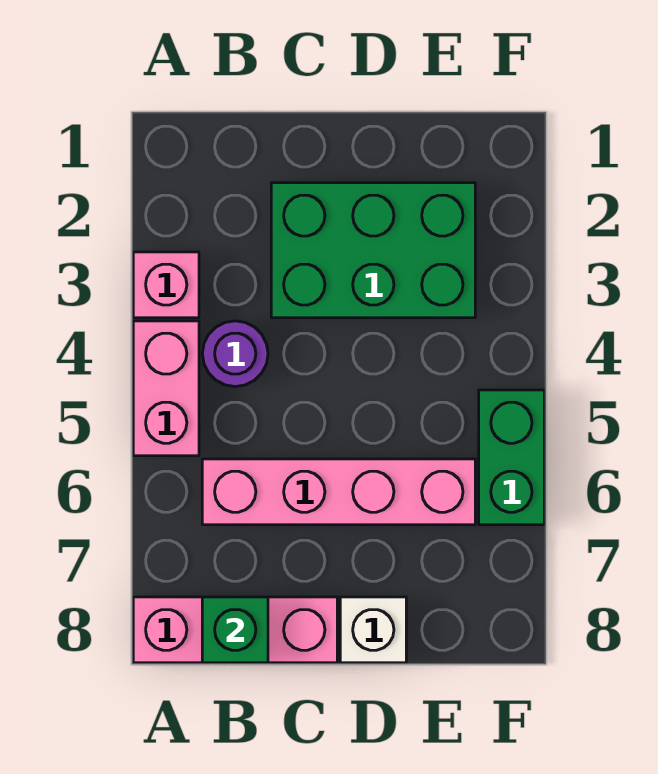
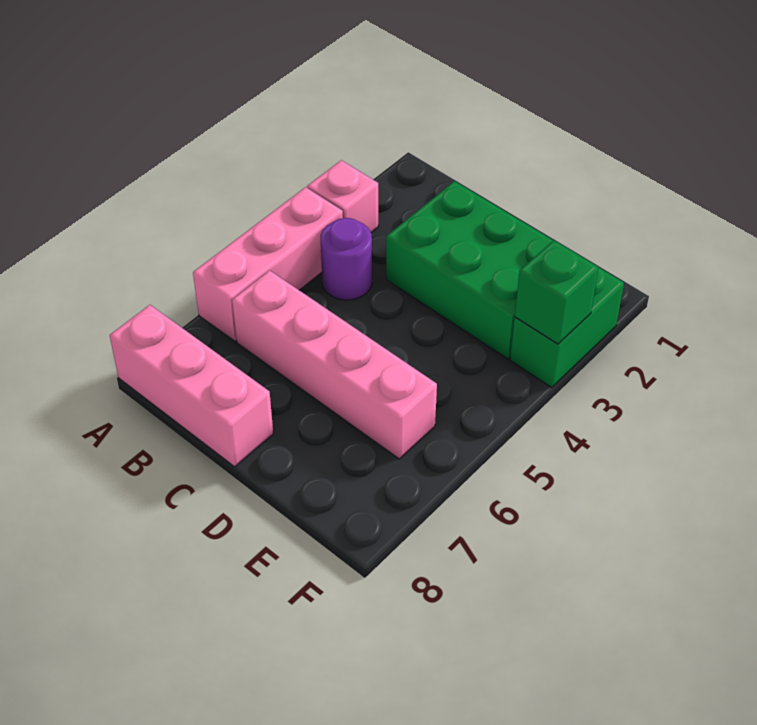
pink 1x2 brick [133,321,199,456] -> pink 1x3 brick [193,187,343,341]
green 1x1 brick [202,597,268,663] -> green 1x1 brick moved to [515,240,598,344]
white 1x1 brick [340,597,406,663] -> none
green 1x2 brick [479,390,544,525] -> green 1x2 brick moved to [510,267,624,388]

